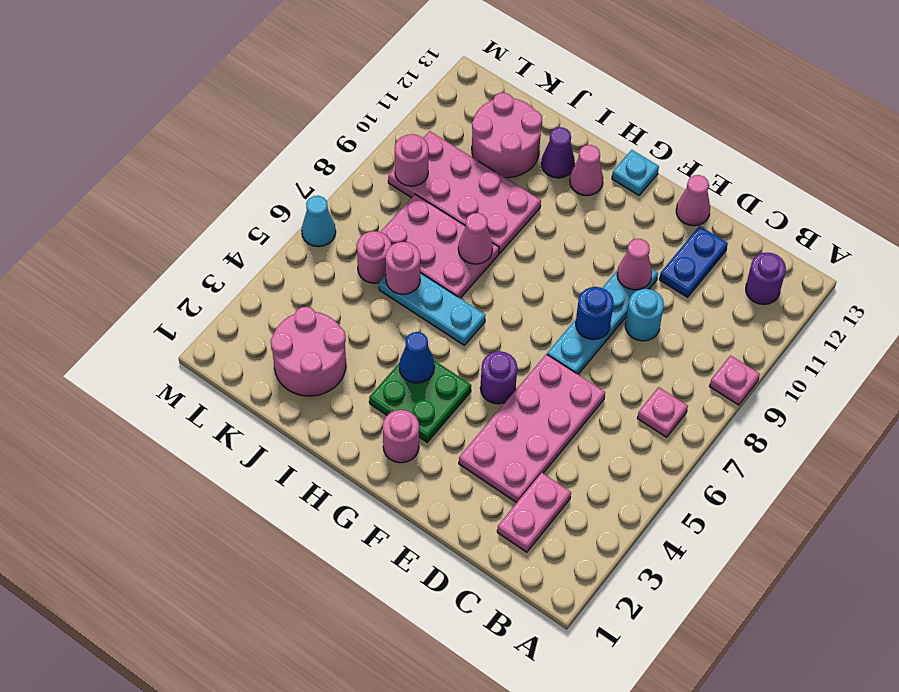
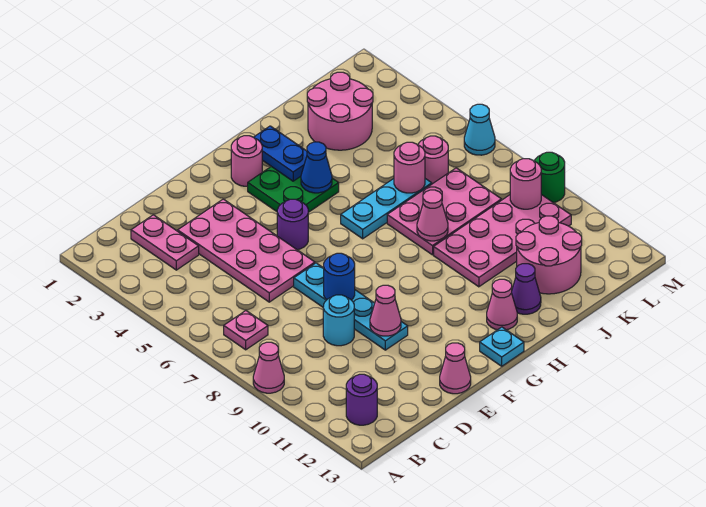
pink 1x1 plate [710,356,760,405] -> pink 1x1 cone [253,342,284,393]
blue 1x2 plate [659,226,728,297] -> blue 1x2 plate moved to [254,126,307,181]
none -> green 1x1 round brick [535,152,565,203]

